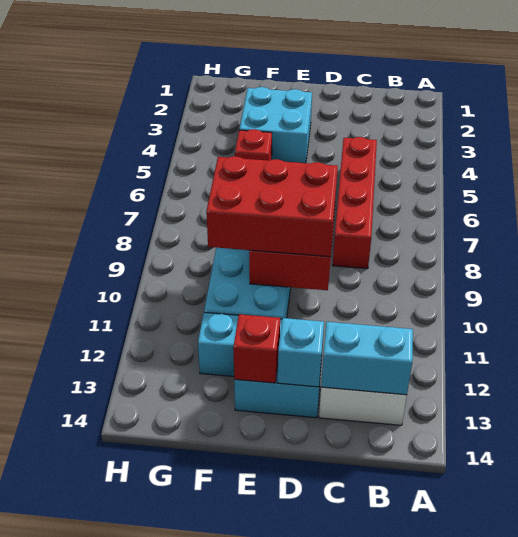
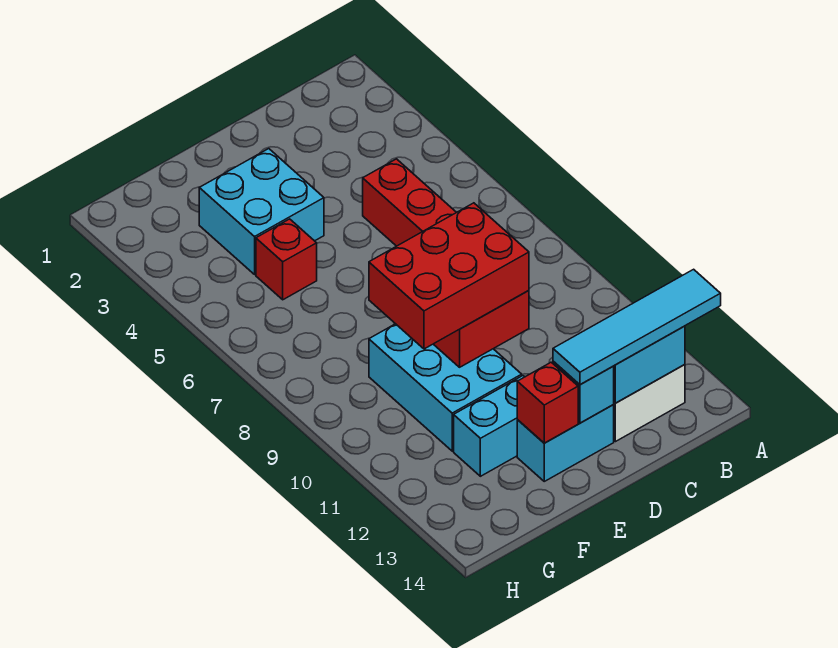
none -> cyan 1x4 tile [553,269,721,384]

